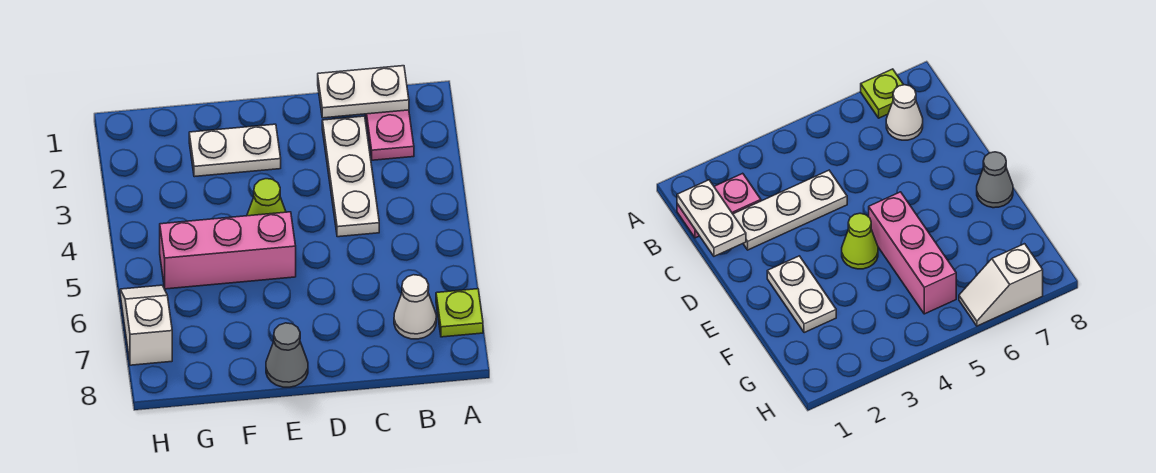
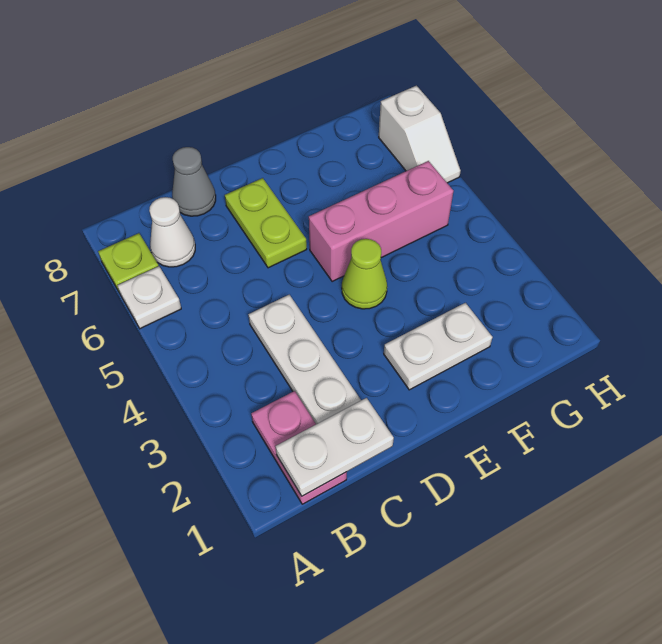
none -> white 1x1 plate [117,266,181,329]
none -> lime 1x2 plate [225,178,307,268]
grey 1x1 cone [266,323,308,387] -> grey 1x1 cone moved to [172,147,216,216]

